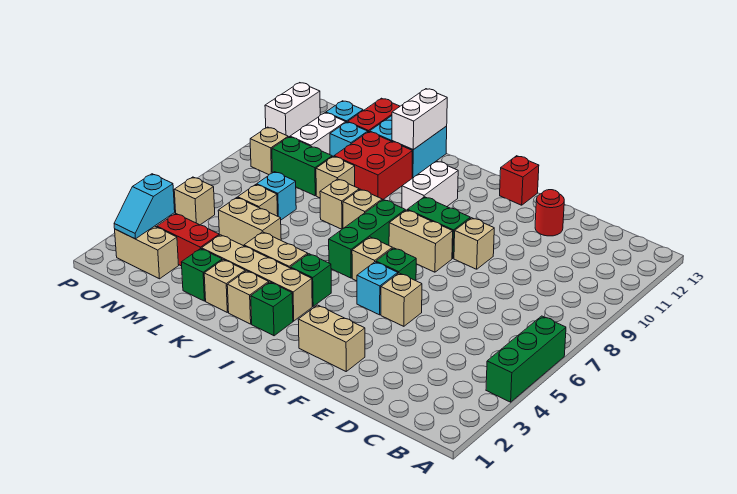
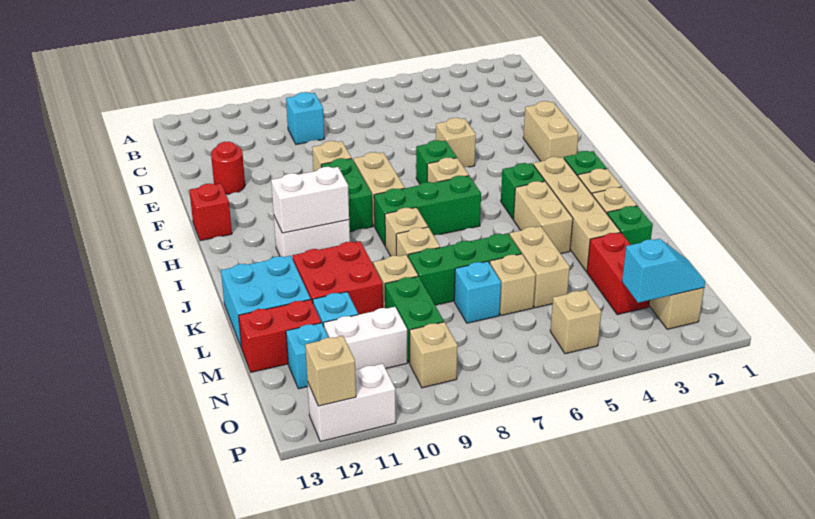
green 1x3 brick [486,316,566,402] -> green 1x3 brick moved to [408,233,521,305]
cyan 1x1 brick [357,262,398,315] -> cyan 1x1 brick moved to [286,92,324,144]
white 1x2 brick [392,89,447,150] -> white 1x2 brick moved to [271,167,349,233]
none -> tan 1x1 brick [305,336,356,406]

